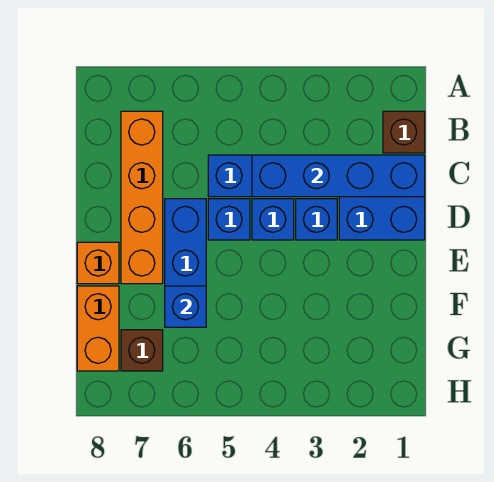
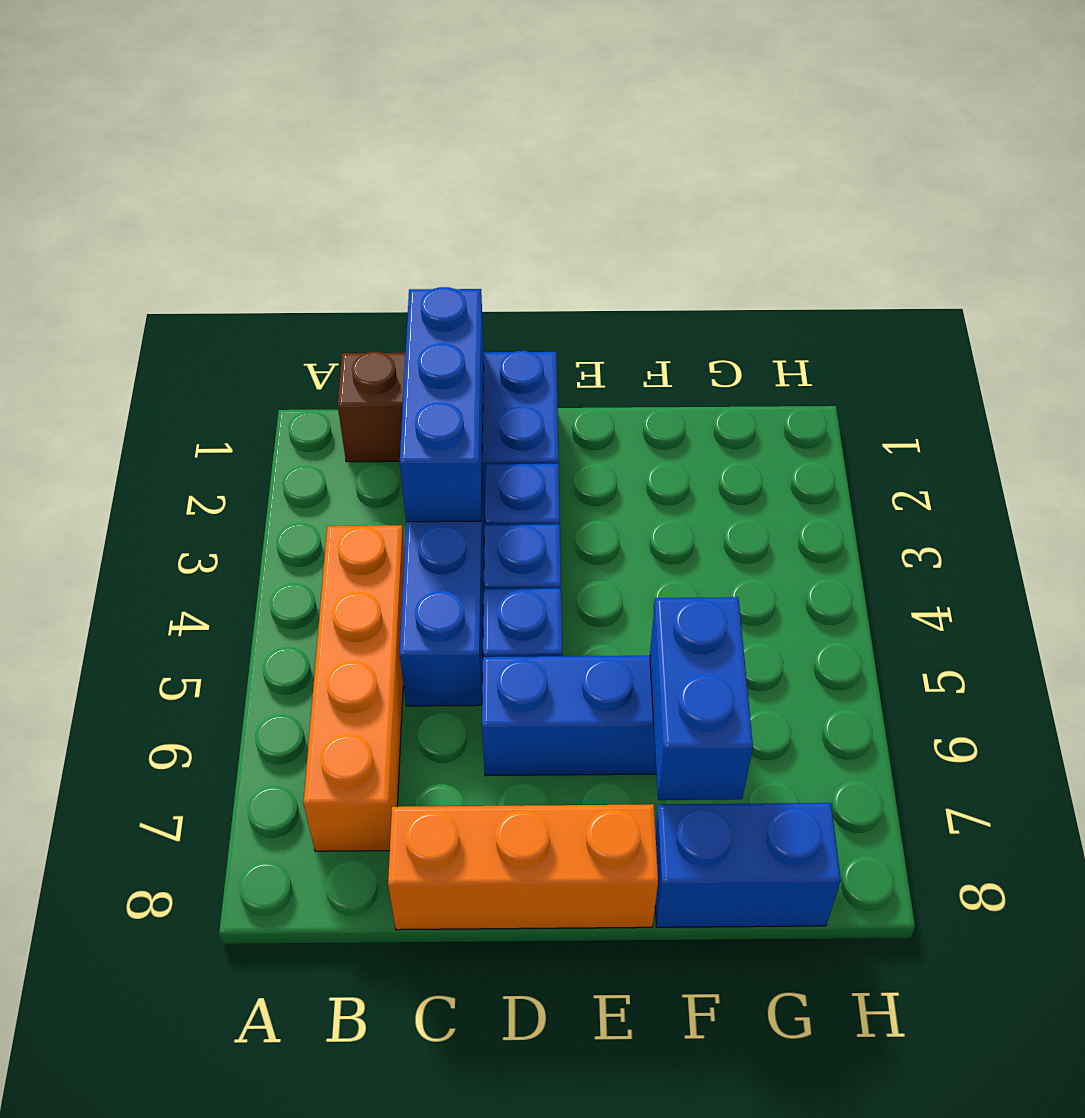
orange 1x4 brick [121,111,163,284] -> orange 1x4 brick turned to [303,525,405,851]
blue 1x4 brick [252,155,425,197] -> blue 1x3 brick [400,287,484,522]
orange 1x1 brick [77,242,119,284] -> orange 1x3 brick [388,804,658,930]
blue 1x1 brick [165,286,206,327] -> blue 1x2 brick [650,597,753,800]
orange 1x2 brick [77,286,119,371] -> blue 1x2 brick [655,803,841,927]
brown 1x1 brick [121,330,163,371] -> none

